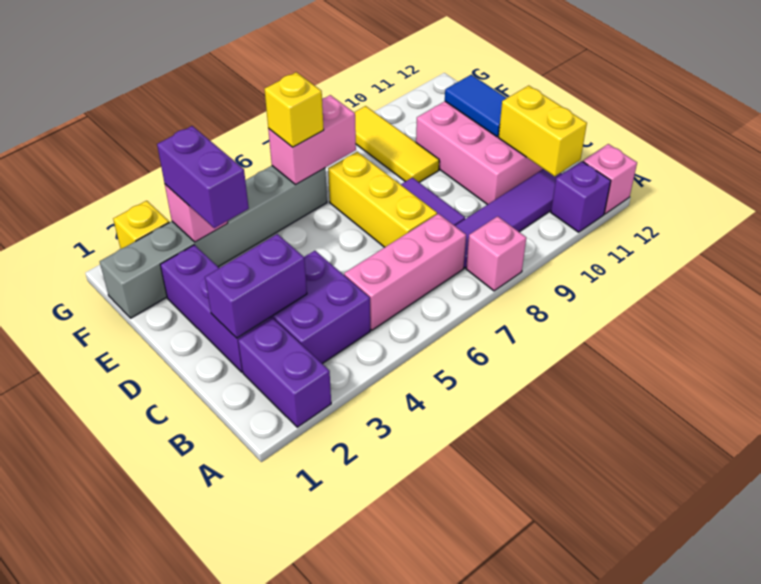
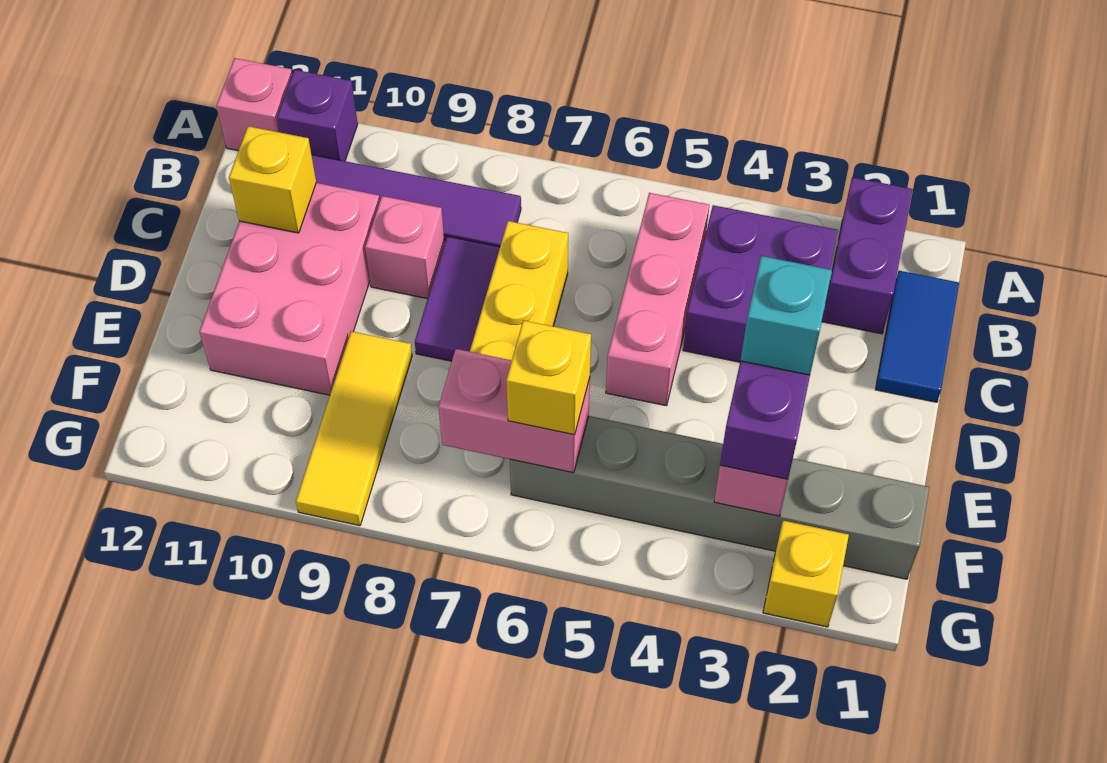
pink 1x1 brick [466,216,526,291] -> pink 1x1 brick moved to [365,196,445,299]
pink 1x3 brick [344,214,466,330] -> pink 1x3 brick turned to [606,193,709,406]
yellow 1x2 brick [499,86,587,176] -> yellow 1x1 brick [229,126,316,233]
purple 1x3 brick [160,245,272,372] -> none
purple 1x2 brick [205,234,307,338] -> none
blue 1x2 tile [445,75,507,137] -> blue 1x2 tile moved to [875,271,959,402]
none -> cyan 1x1 brick [740,256,832,375]

